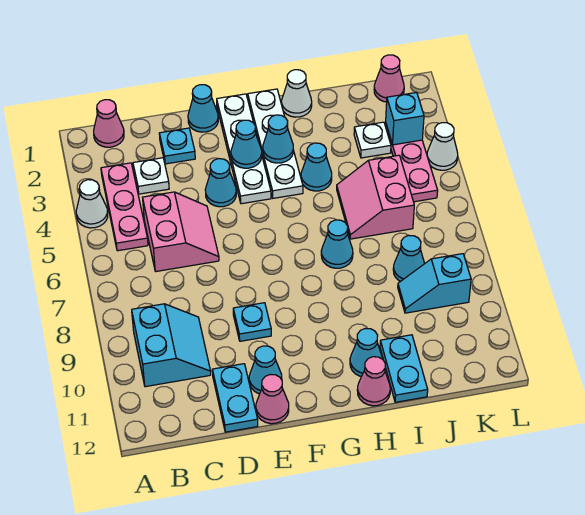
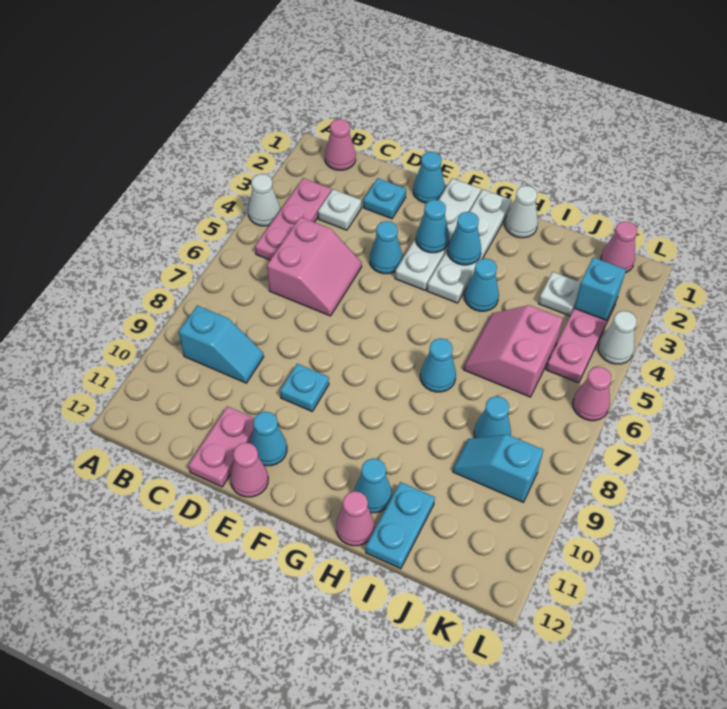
cyan 2x2 slope [132,304,211,387] -> cyan 1x2 slope [179,306,264,383]
cyan 1x2 plate [212,364,258,432] -> pink 1x2 plate [188,406,254,487]
none -> pink 1x1 cone [573,367,611,421]

